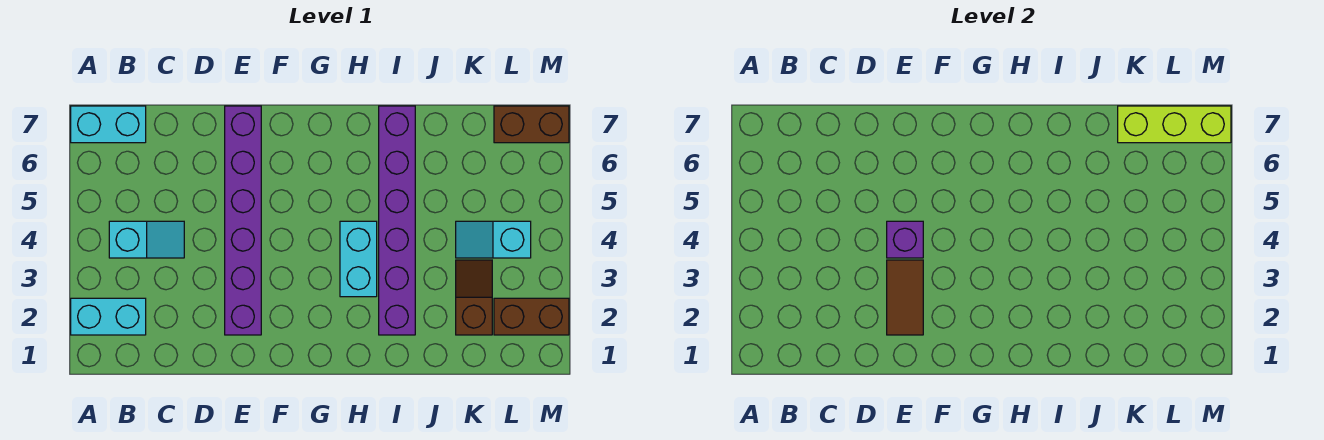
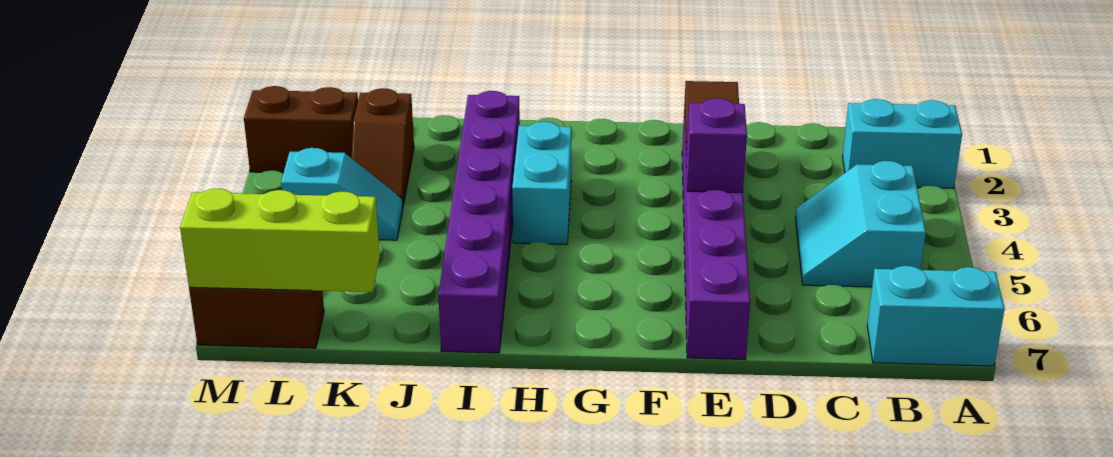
cyan 1x2 slope [109,221,184,258] -> cyan 2x2 slope [796,161,926,287]

